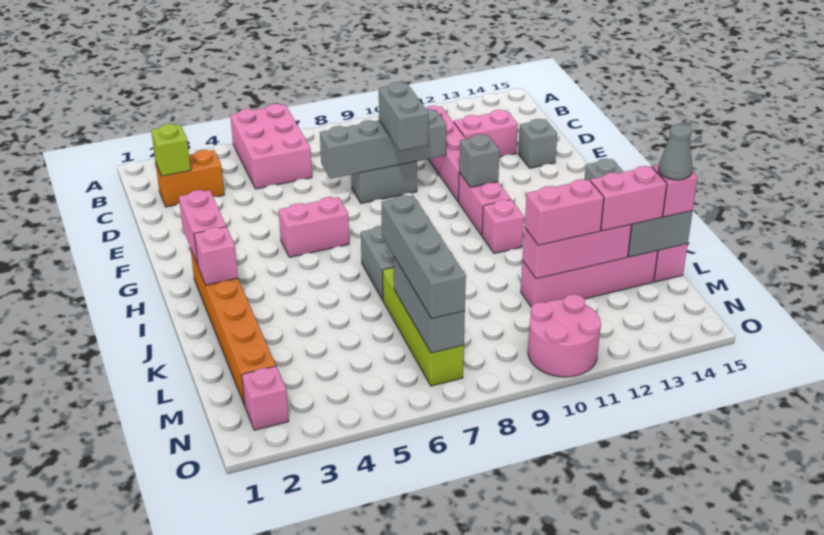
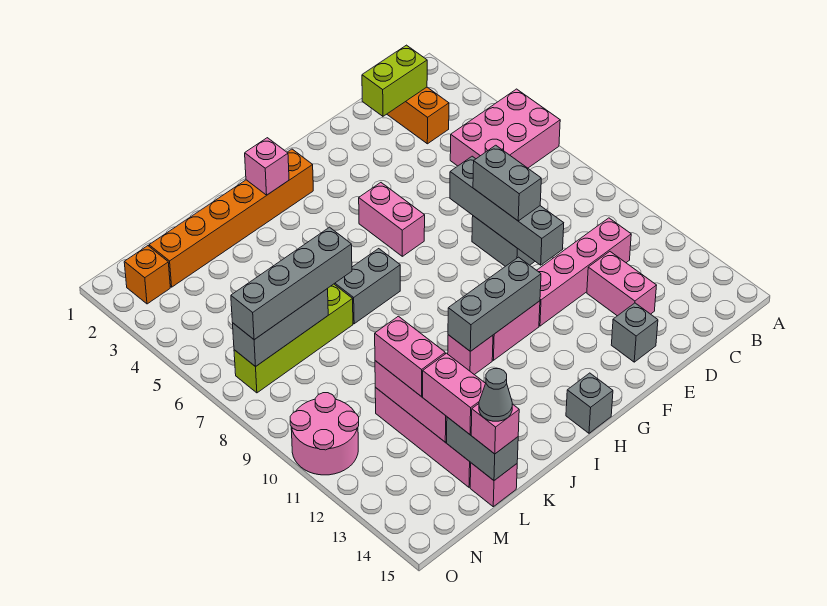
lime 1x1 brick [151,124,191,176] -> lime 1x2 brick [362,45,427,116]
grey 1x2 brick [379,82,429,151] -> grey 1x2 brick turned to [473,145,541,221]
pink 1x2 brick [179,190,226,265] -> none
grey 1x1 brick [459,134,500,187] -> grey 1x3 brick [448,257,541,351]
pink 1x1 brick [242,366,289,430] -> orange 1x1 brick [124,246,170,304]

